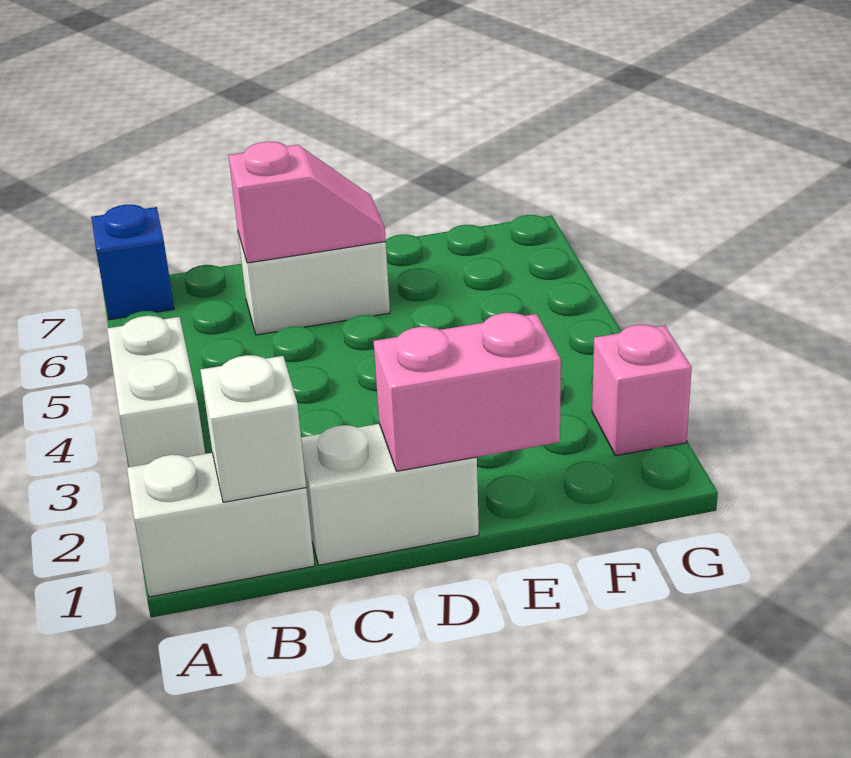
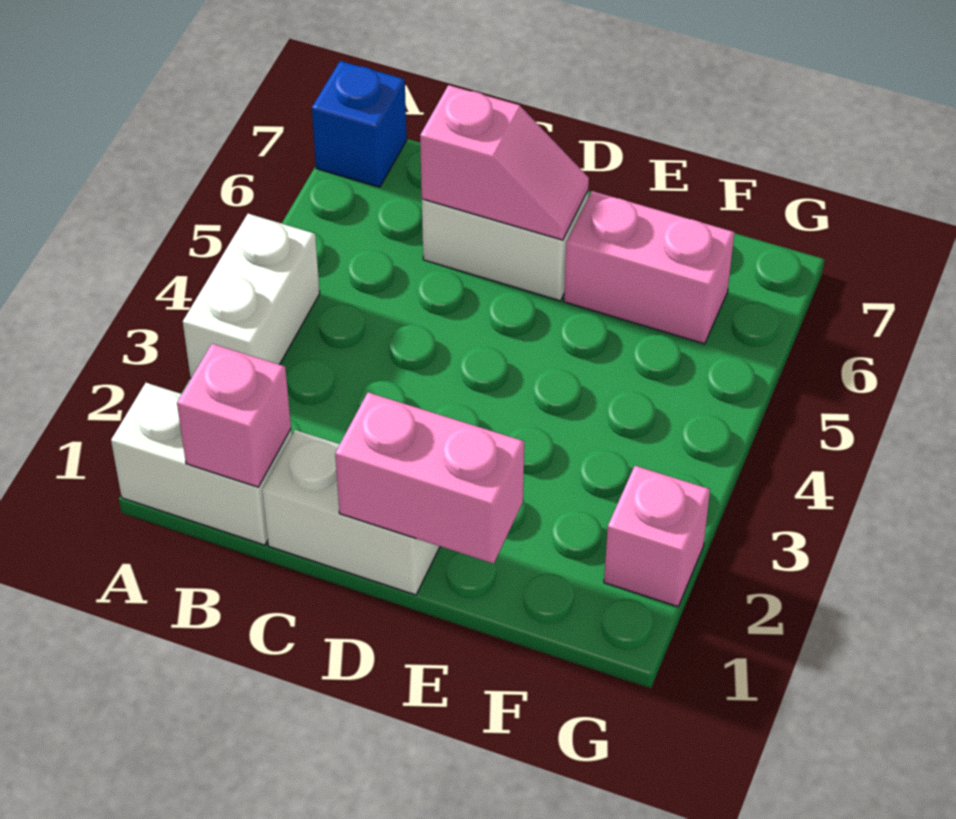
white 1x1 brick [200,355,306,502] -> pink 1x1 brick [177,344,291,487]
none -> pink 1x2 brick [564,191,735,344]

